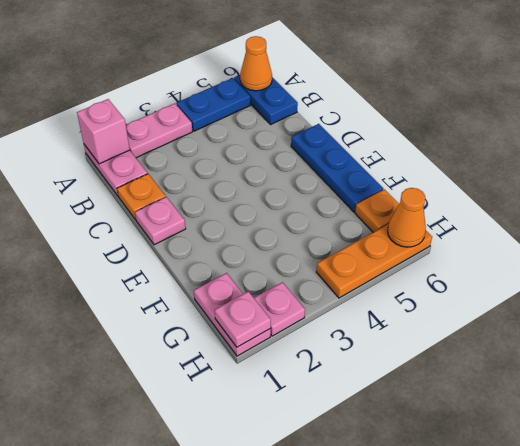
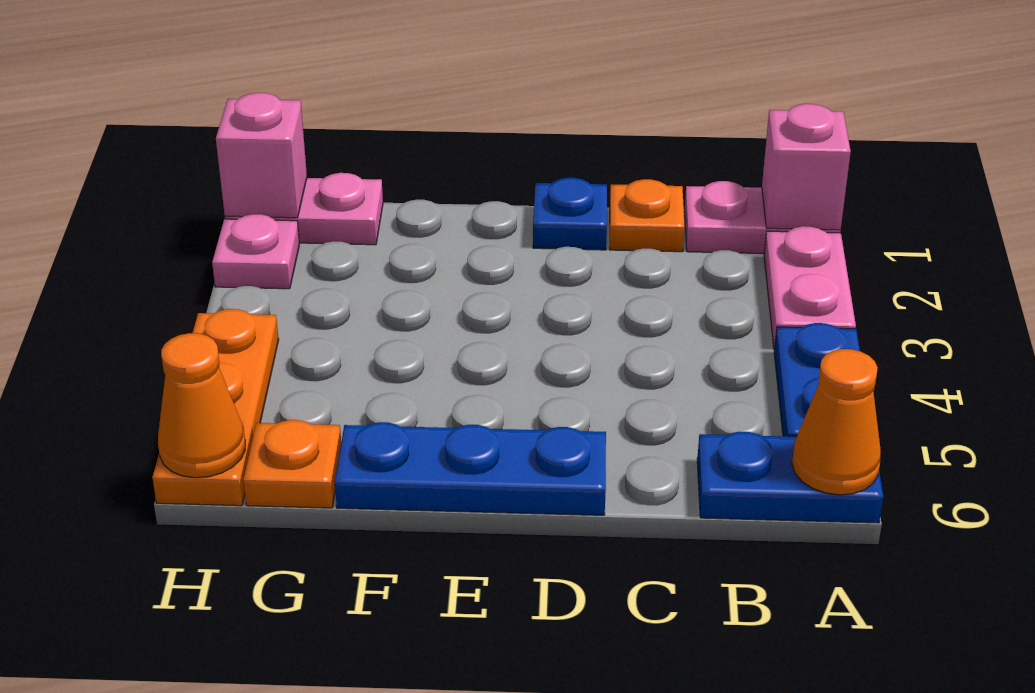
pink 1x1 plate [135,197,186,245] -> blue 1x1 plate [533,178,607,250]
pink 1x1 plate [215,291,271,347] -> pink 1x1 brick [216,93,307,218]

